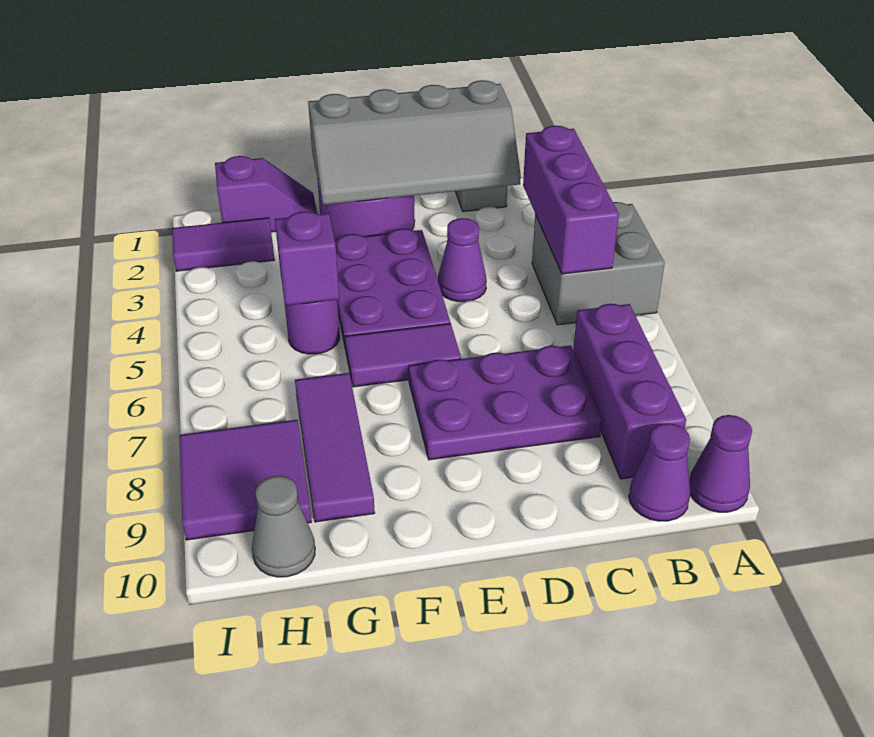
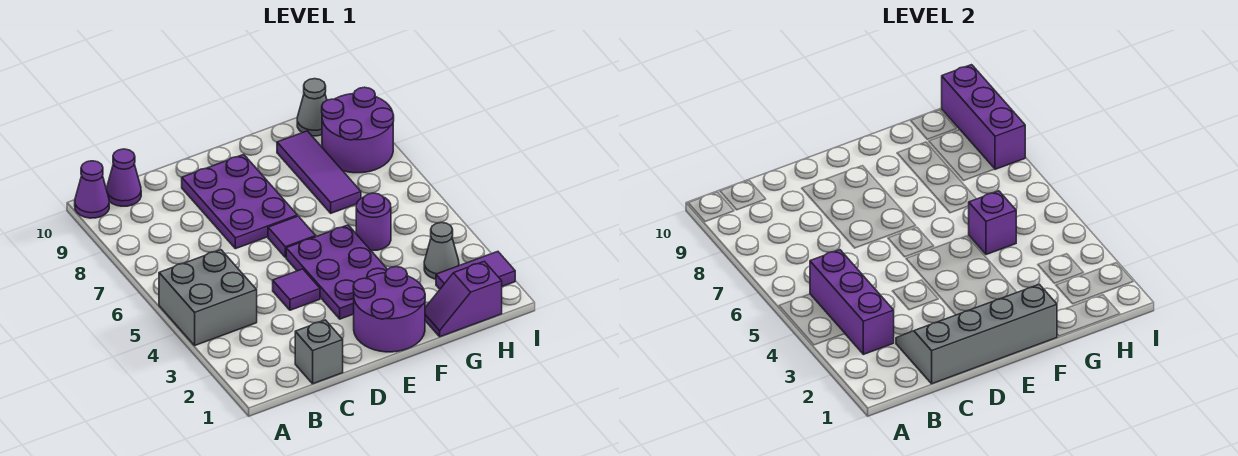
purple 1x3 brick [573,304,686,479] -> purple 1x3 brick moved to [942,65,1025,169]
purple 2x3 plate [409,345,602,460] -> purple 2x3 plate turned to [182,154,297,249]
purple 1x1 cone [438,218,487,302] -> purple 1x1 tile [273,269,320,310]
purple 1x2 tile [345,323,461,387] -> purple 1x1 tile [268,216,316,257]
none -> grey 1x1 cone [424,223,459,279]
purple 2x2 tile [179,420,312,540] -> purple 2x2 round brick [322,87,394,173]

